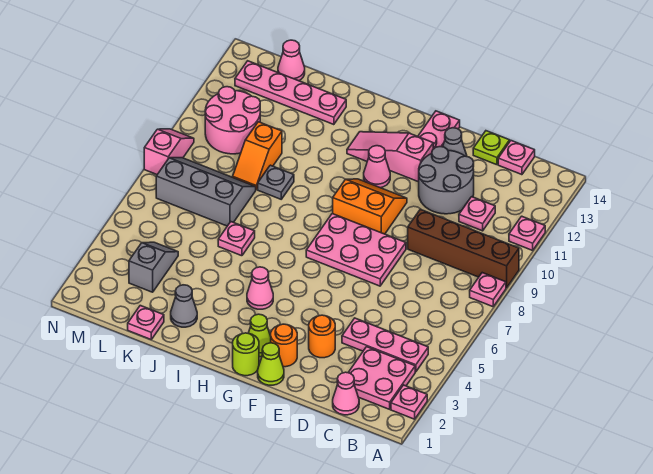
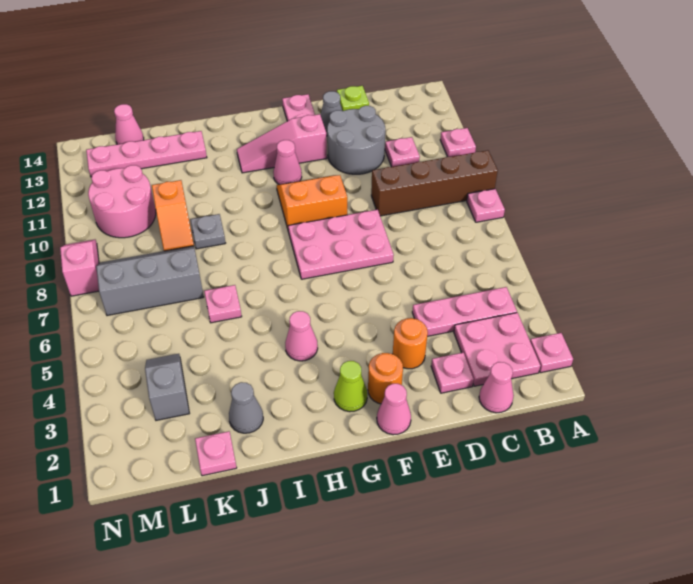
pink 1x1 plate [498,141,535,175] -> pink 1x1 plate moved to [431,353,474,393]
lime 1x1 cone [258,343,284,385] -> pink 1x1 cone [377,384,411,435]
lime 1x1 round brick [233,333,259,376] -> none

